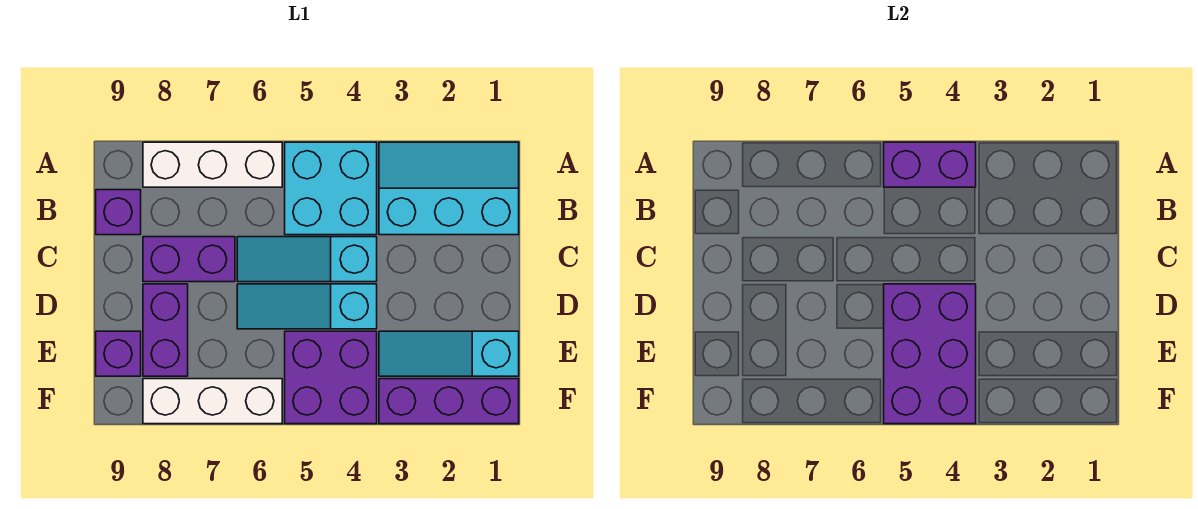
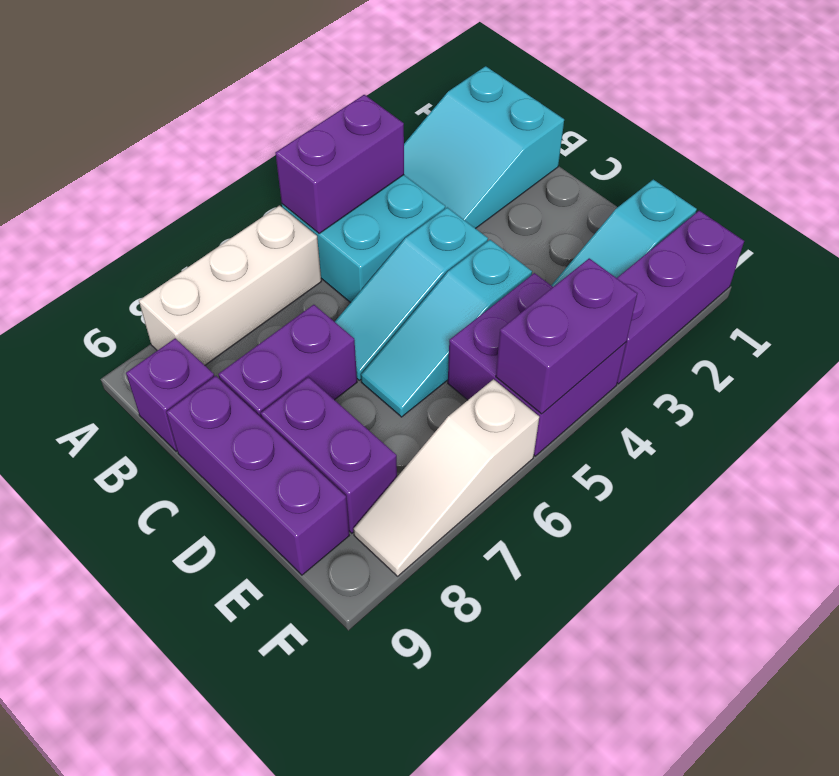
cyan 2x3 slope [379,142,519,235] -> cyan 2x3 slope turned to [404,66,564,229]
purple 2x3 brick [884,284,976,424] -> purple 1x2 brick [496,258,637,414]
purple 1x1 brick [96,331,141,376] -> purple 1x3 brick [166,376,349,575]
white 1x3 brick [143,379,282,424] -> white 1x3 slope [354,379,539,576]

